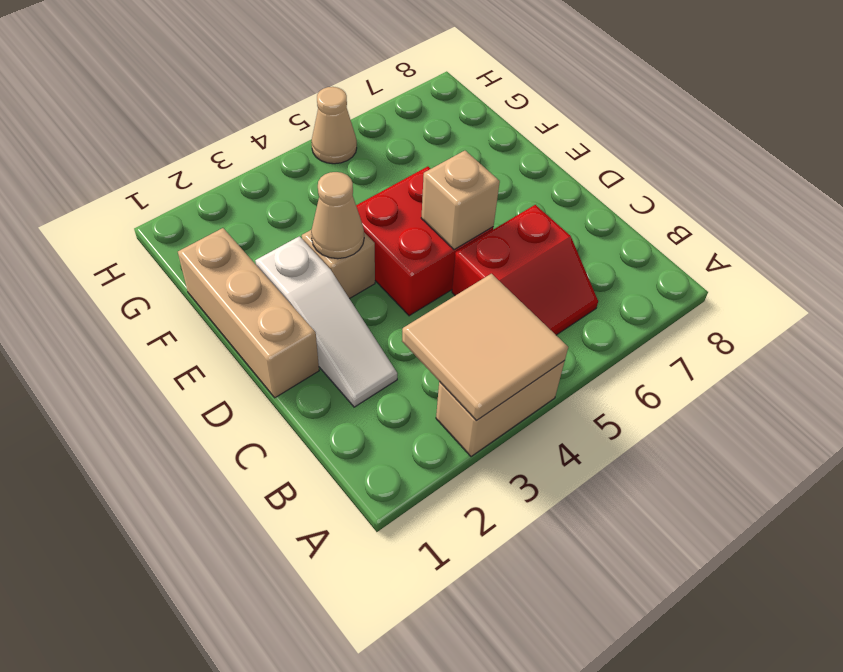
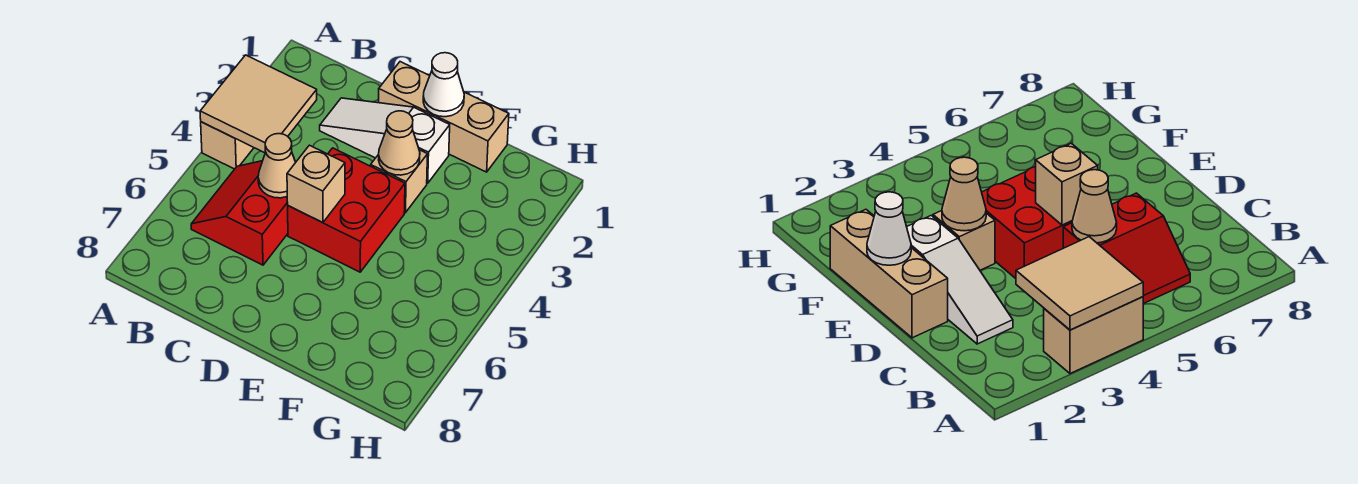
none -> white 1x1 cone [423,53,464,117]
tan 1x1 cone [311,87,357,164] -> tan 1x1 cone moved to [258,134,296,198]

